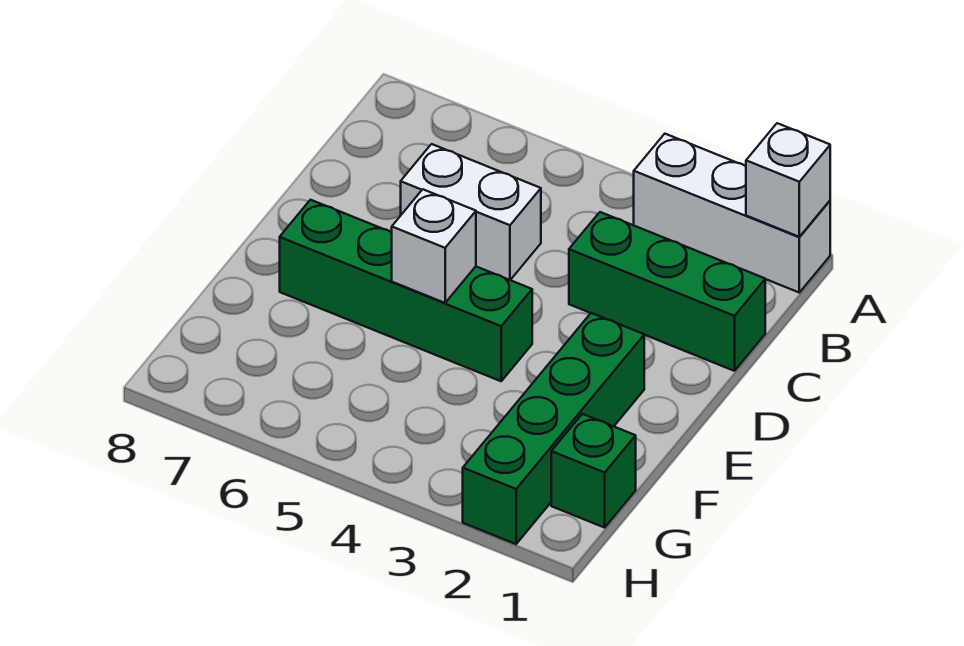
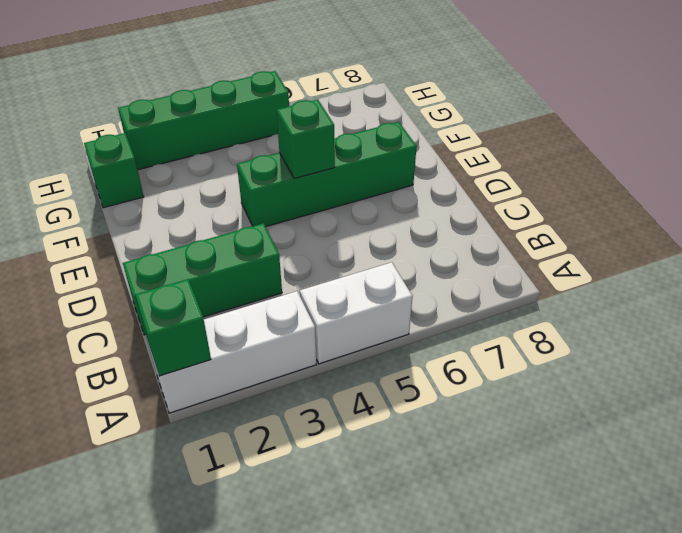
white 1x1 brick [746,123,830,237] -> green 1x1 brick [135,279,211,376]
white 1x2 brick [401,144,541,280] -> white 1x2 brick moved to [300,262,413,364]
green 1x4 brick [463,313,644,544] -> green 1x4 brick turned to [118,71,289,170]
white 1x1 brick [392,189,476,303] -> green 1x1 brick [277,99,335,178]

